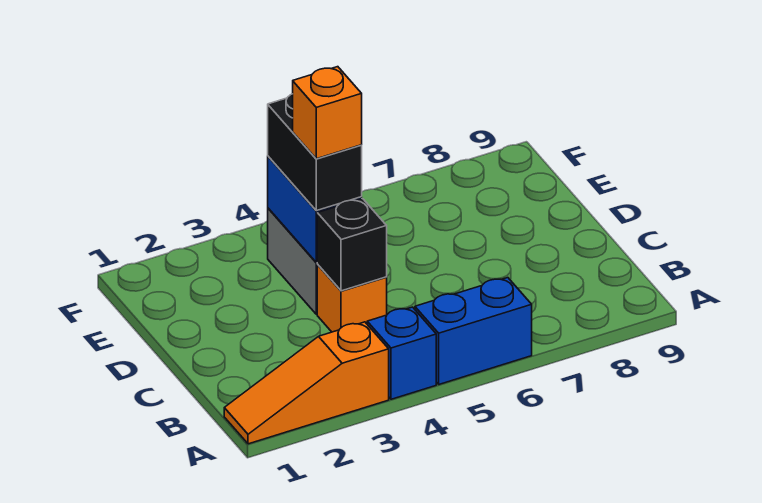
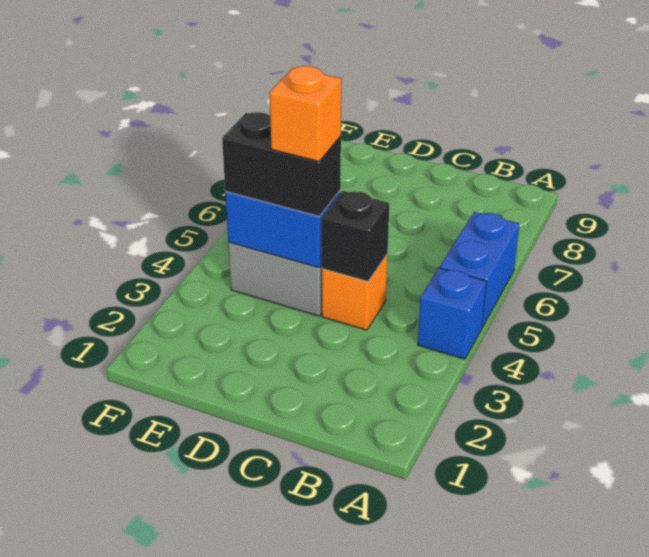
orange 1x3 slope [224,322,389,444] -> none

